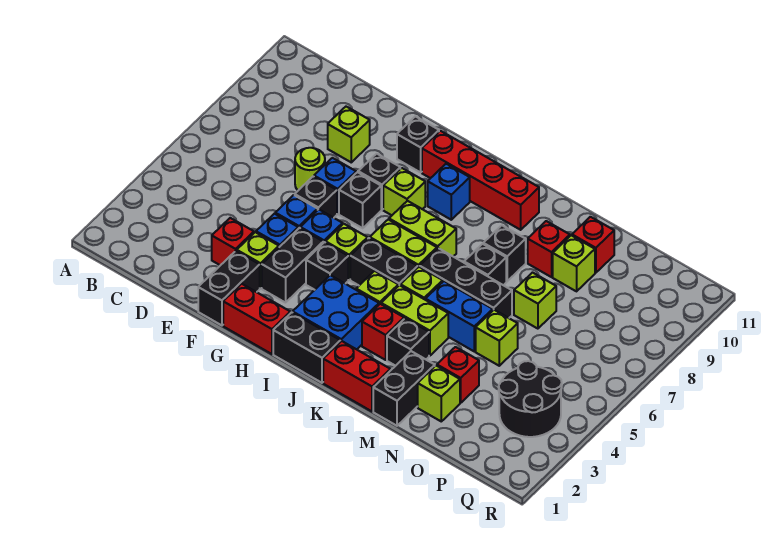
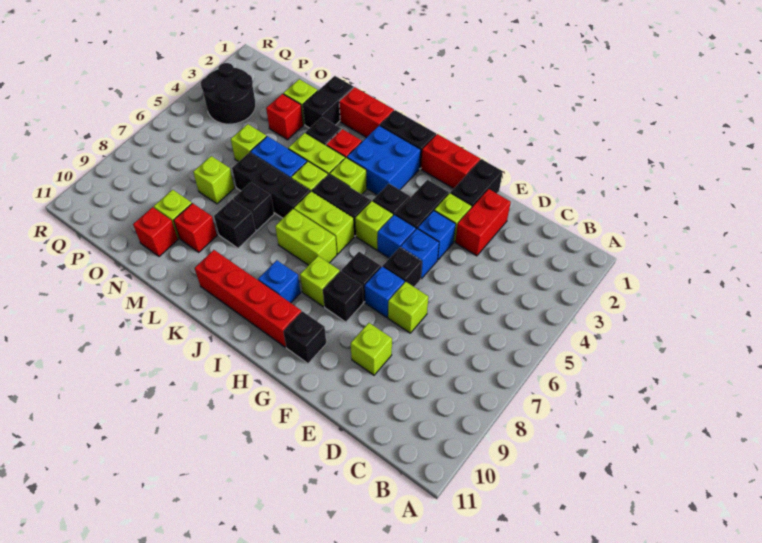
red 1x1 brick [212,218,254,265] -> red 1x2 brick [455,189,511,256]
lime 1x1 round brick [295,148,325,190] -> lime 1x1 brick [388,282,428,333]

